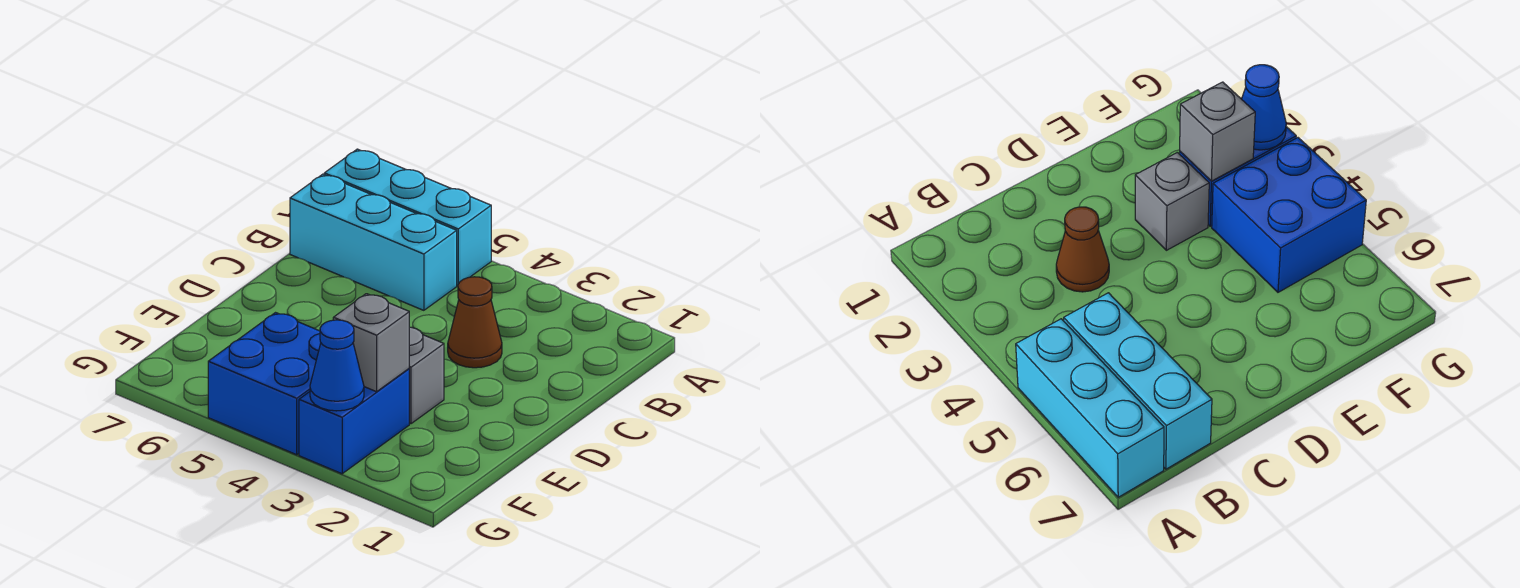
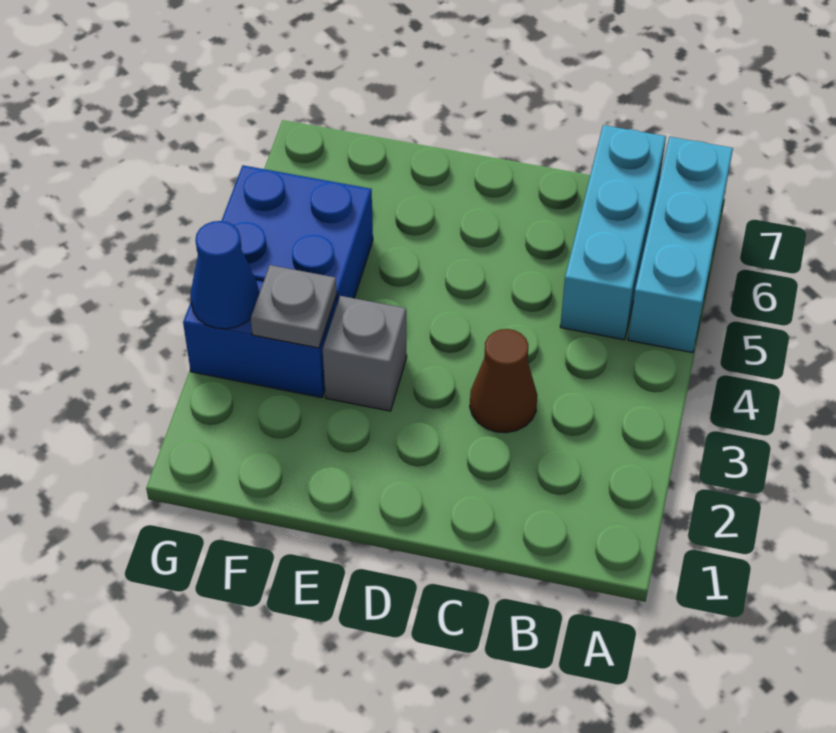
grey 1x1 brick [333,294,409,392] -> grey 1x1 plate [251,265,337,348]

